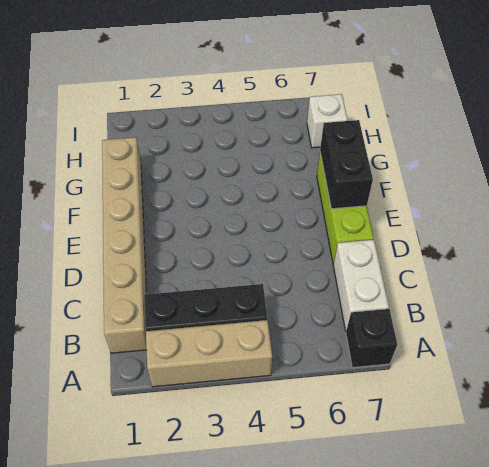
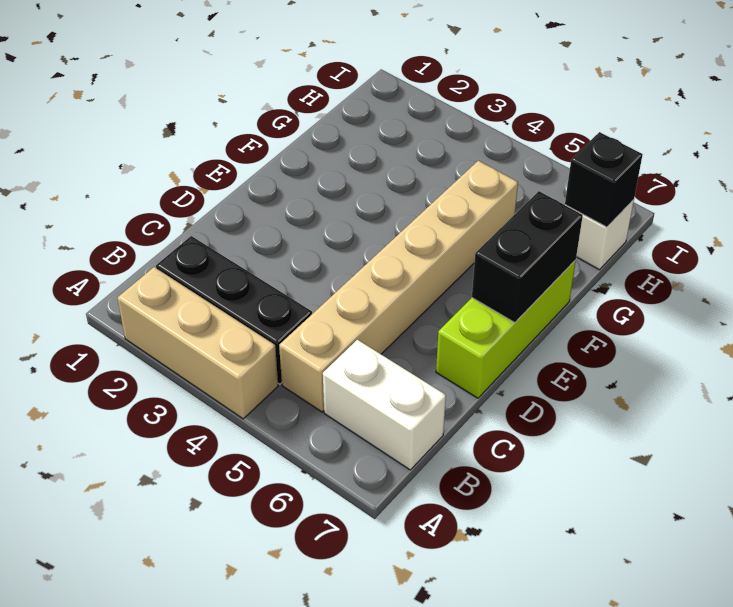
black 1x1 brick [346,309,397,368] -> black 1x1 brick moved to [565,132,643,227]
tan 1x6 brick [102,137,146,353] -> tan 1x6 brick moved to [279,161,518,412]
white 1x2 brick [333,240,389,331] -> white 1x2 brick turned to [323,340,446,470]

